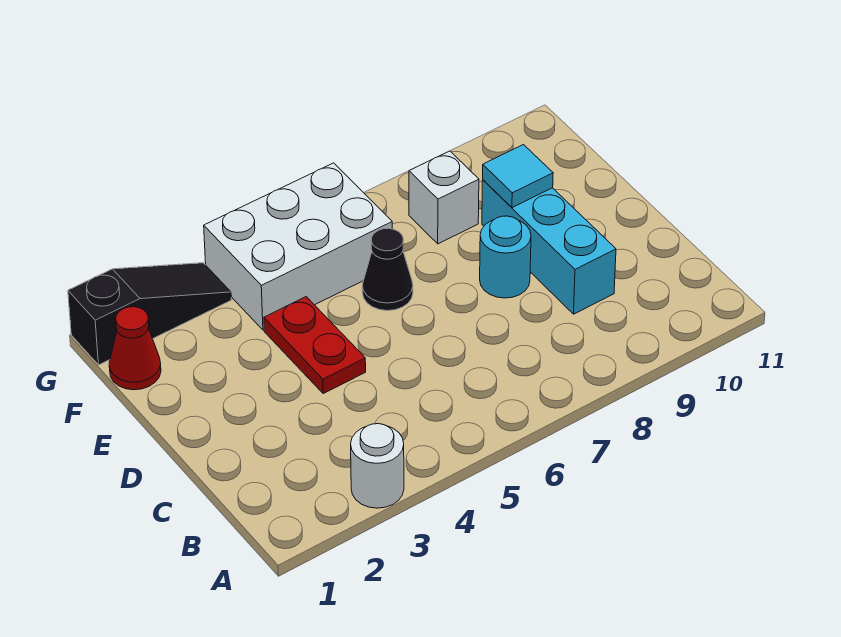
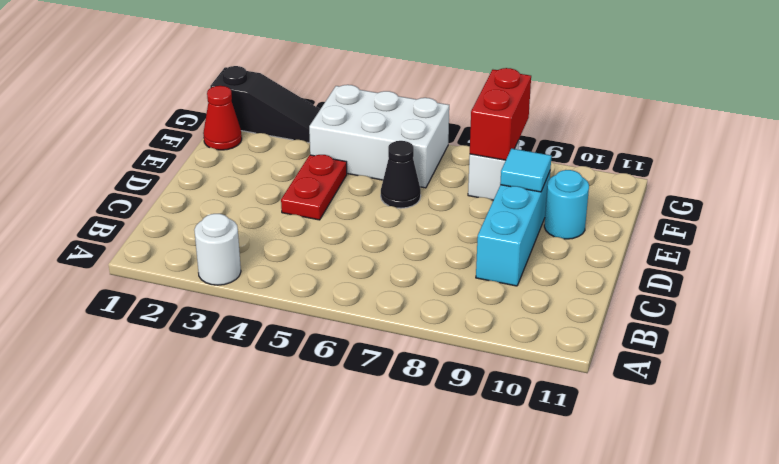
cyan 1x1 round brick [480,216,531,298] -> cyan 1x1 round brick moved to [544,170,589,239]
none -> red 1x2 brick [470,68,531,161]

